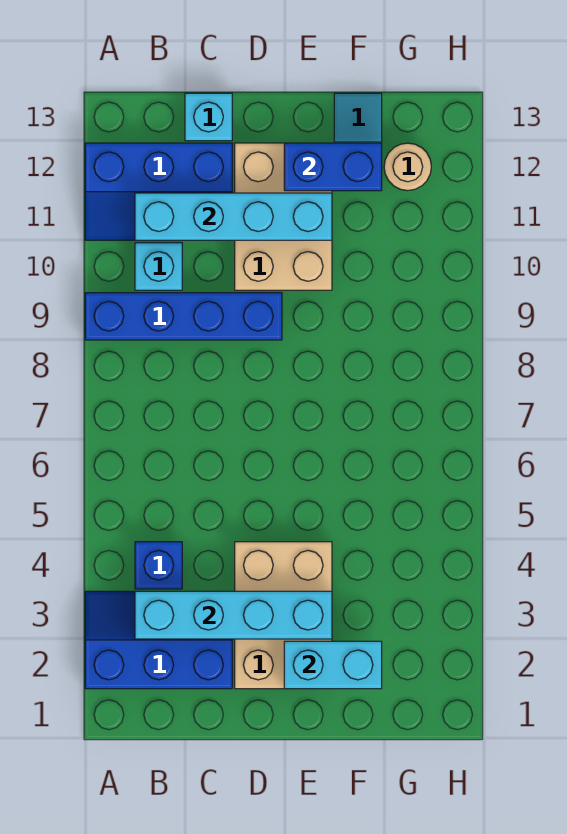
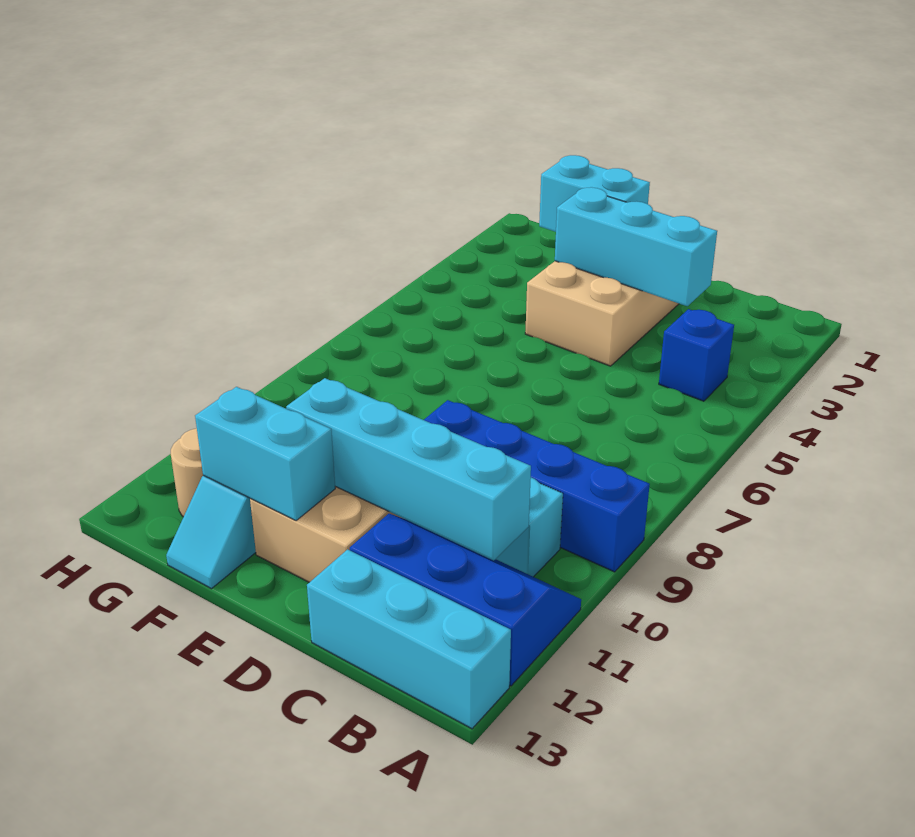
blue 2x3 slope [85,591,232,689] -> none
cyan 1x4 brick [135,591,332,639] -> cyan 1x3 brick [555,187,717,306]
cyan 1x1 brick [185,93,232,141] -> cyan 1x3 brick [307,549,511,729]
blue 1x2 brick [284,143,382,191] -> cyan 1x2 brick [195,387,335,520]

